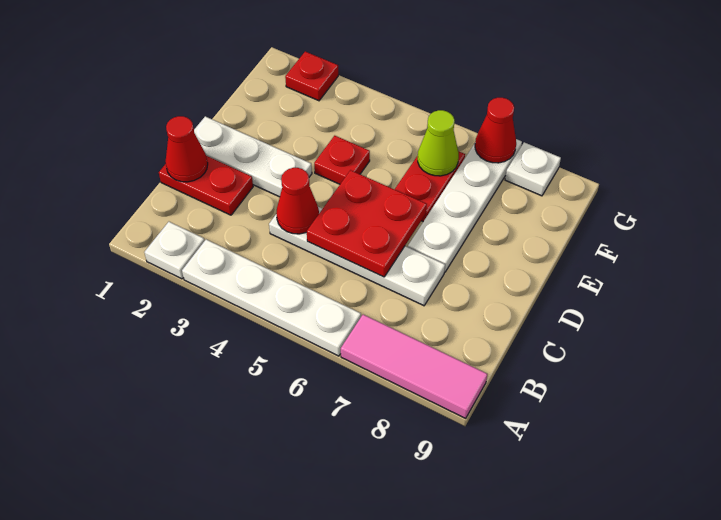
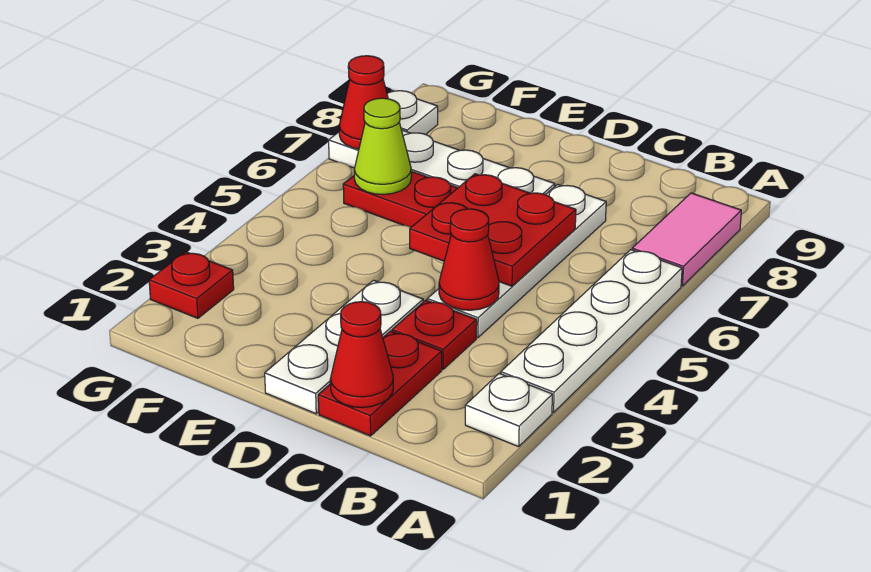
pink 1x3 tile [341,315,487,418] -> pink 1x2 tile [632,193,741,286]
red 1x1 plate [314,136,370,184] -> red 1x1 plate moved to [392,300,477,369]

